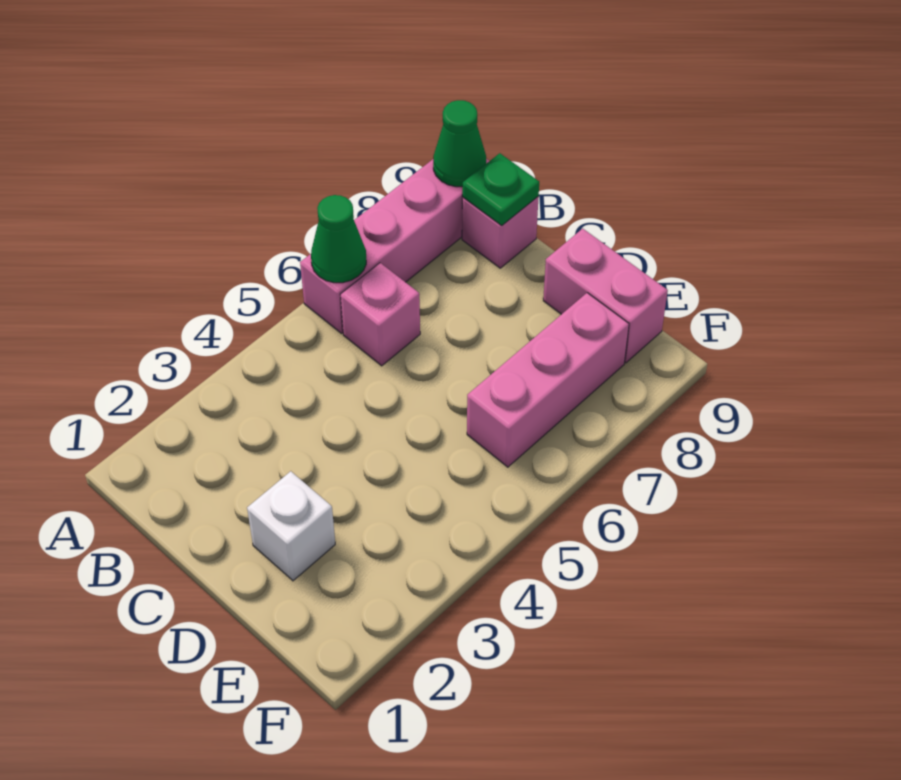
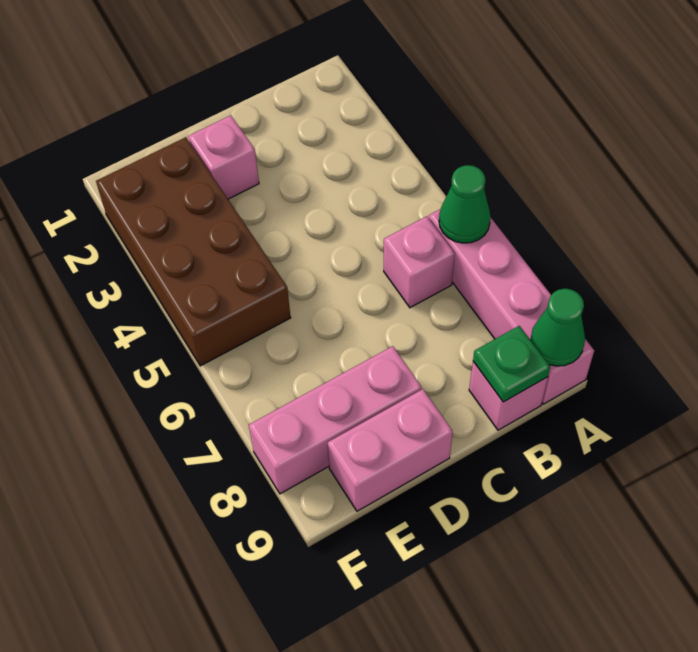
white 1x1 brick [247,471,335,581] -> pink 1x1 brick [188,115,259,199]
none -> brown 2x4 brick [96,137,291,366]
pink 1x3 brick [467,293,629,467] -> pink 1x3 brick turned to [249,346,422,494]

